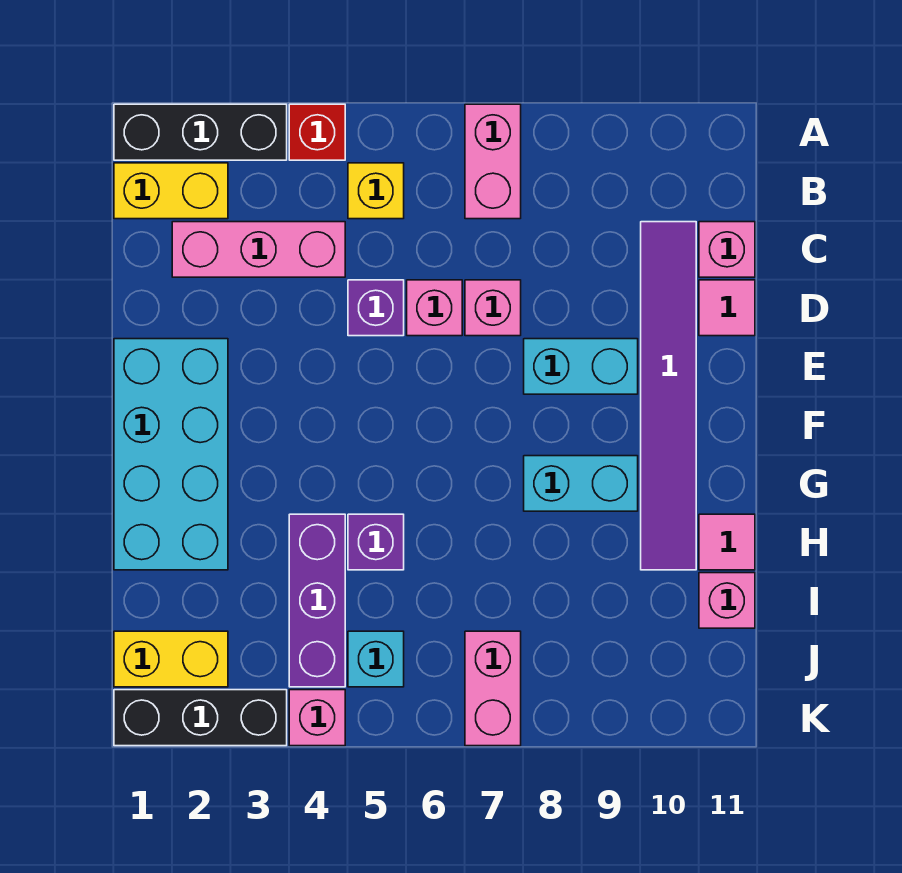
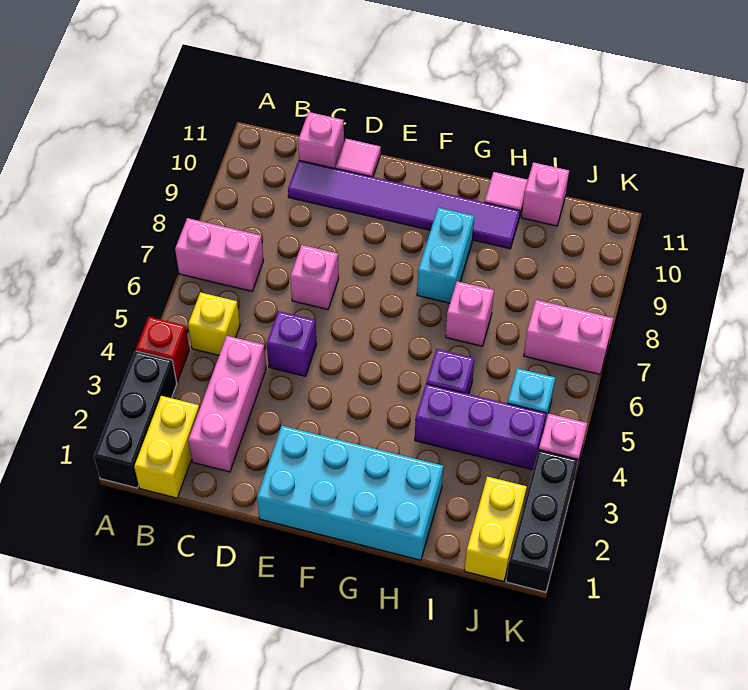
pink 1x1 brick [407,280,462,336] -> pink 1x1 brick moved to [446,281,494,346]
cyan 1x2 brick [524,339,638,394] -> none

